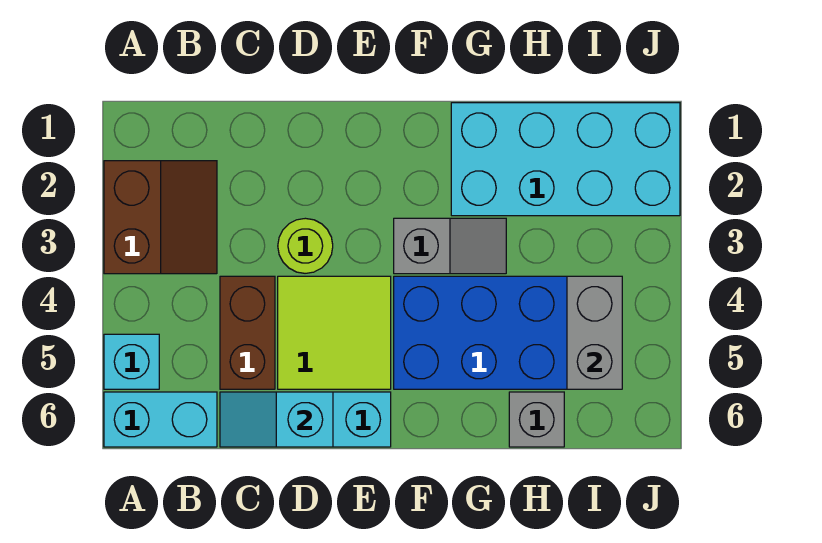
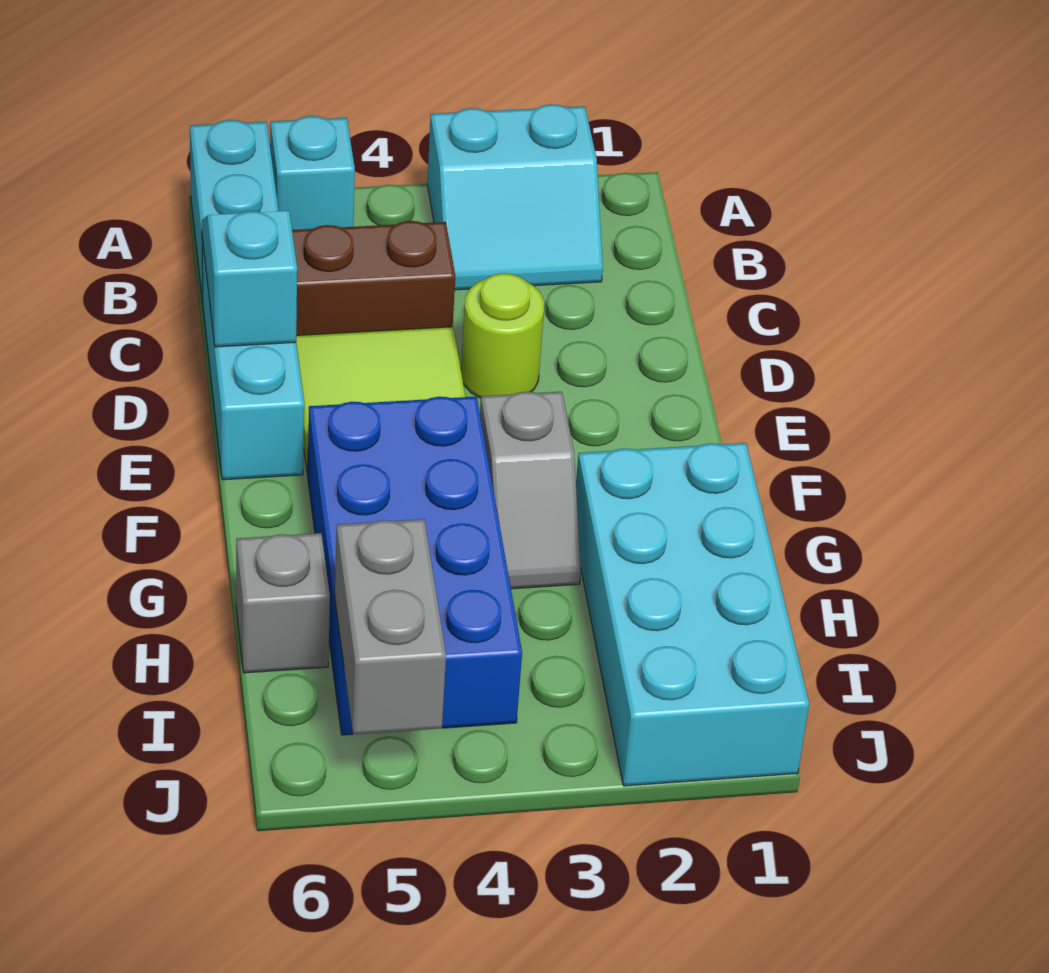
brown 2x2 slope [104,161,217,274] -> cyan 2x2 slope [427,104,603,290]
grey 1x2 brick [567,276,622,389] -> grey 1x2 brick turned to [335,519,446,734]

